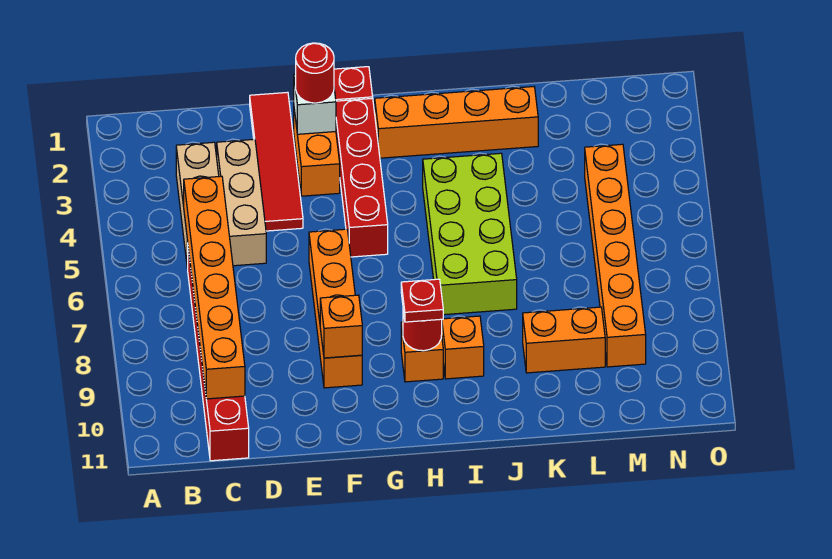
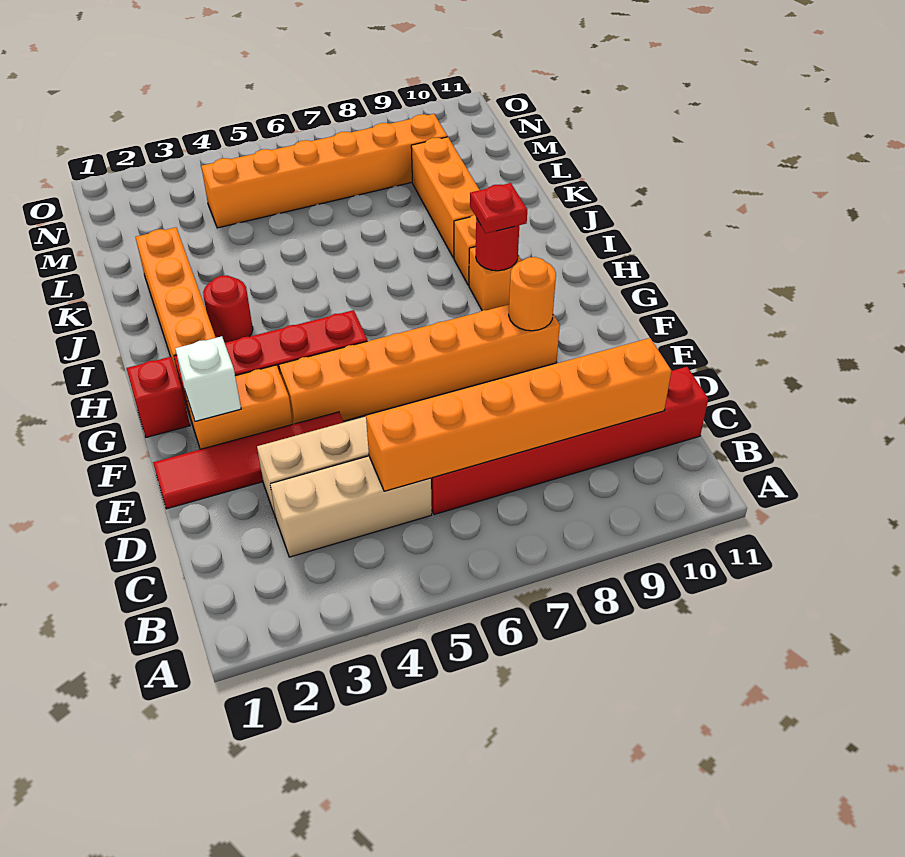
red 1x1 round brick [296,43,334,103] -> red 1x1 round brick moved to [203,275,253,343]
orange 1x4 brick [309,229,362,388] -> orange 1x6 brick [279,305,560,424]
orange 1x1 brick [320,295,362,358] -> orange 1x1 round brick [509,257,556,331]
lime 2x4 brick [423,153,517,315] -> none
orange 1x2 brick [523,307,605,373] -> orange 1x3 brick [411,137,479,258]

